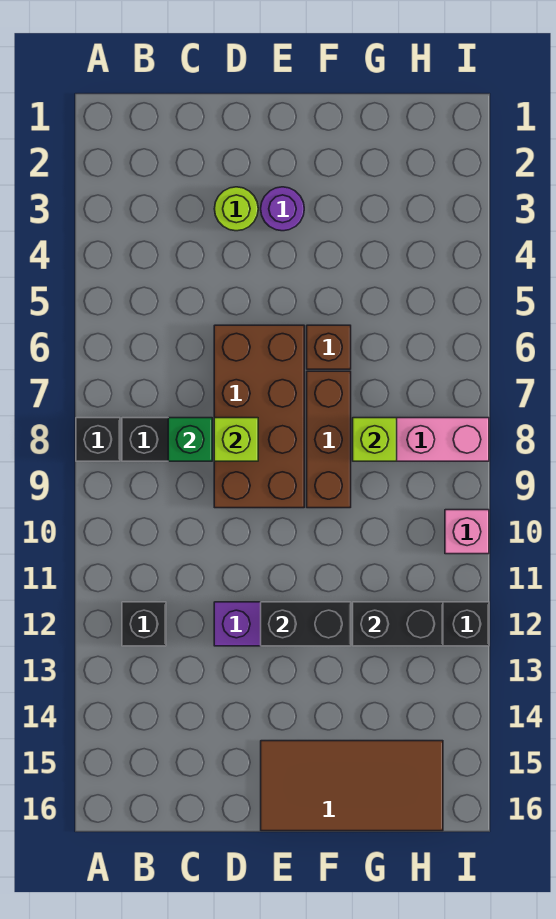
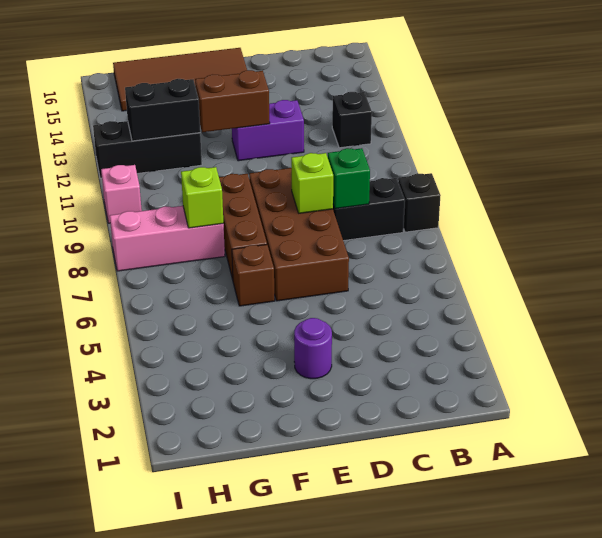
lime 1x1 round brick [214,187,258,231] -> none
black 1x2 brick [261,602,351,646] -> brown 1x2 brick [195,70,270,132]

